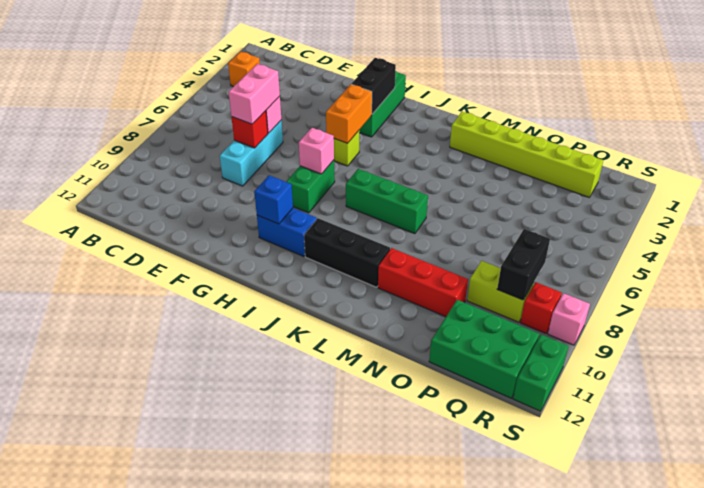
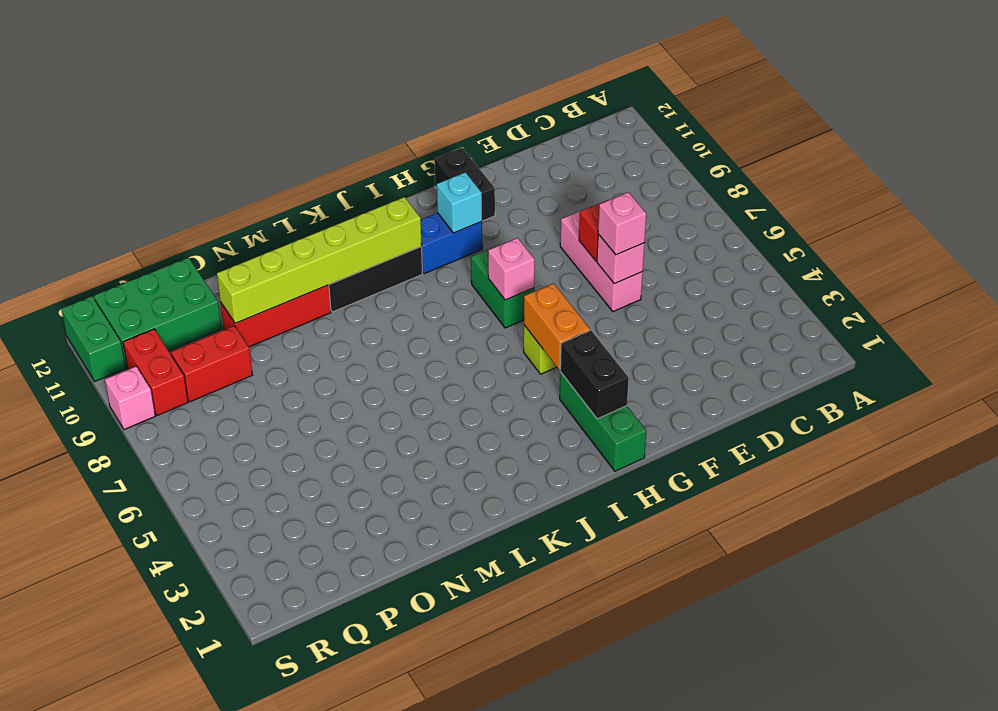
orange 1x1 brick [228,51,260,87] -> none
cyan 1x3 brick [220,120,283,186] -> pink 1x3 brick [560,207,643,312]
pink 1x2 brick [229,64,280,124] -> pink 1x1 brick [598,192,646,255]
blue 1x1 brick [254,175,293,224] -> cyan 1x1 brick [437,172,482,233]
green 1x3 brick [346,169,428,234] -> none
lime 1x6 brick [450,112,603,197] -> lime 1x6 brick moved to [217,197,422,323]
lime 1x2 brick [467,261,534,322] -> red 1x2 brick [171,326,252,402]
black 1x2 brick [497,229,550,300] -> black 1x2 brick moved to [434,148,495,221]
red 1x1 brick [520,282,562,333] -> red 1x2 brick [123,329,188,416]

